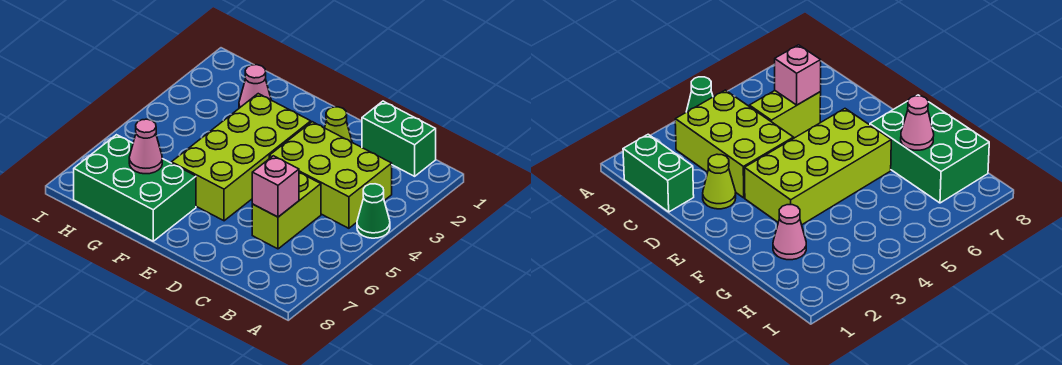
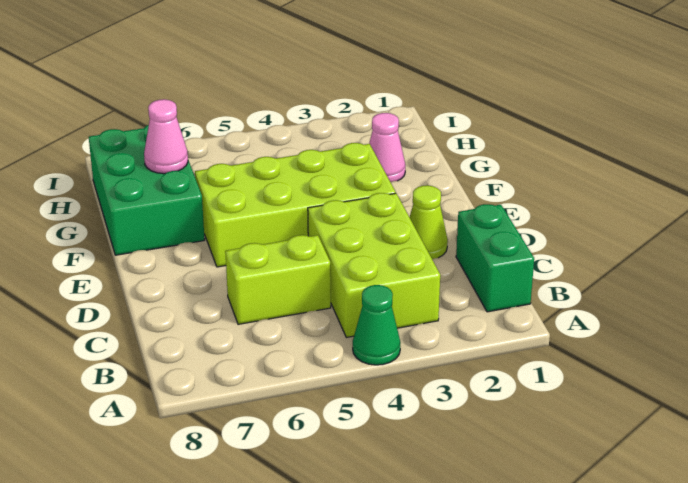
pink 1x1 brick [252,156,299,217] -> none

